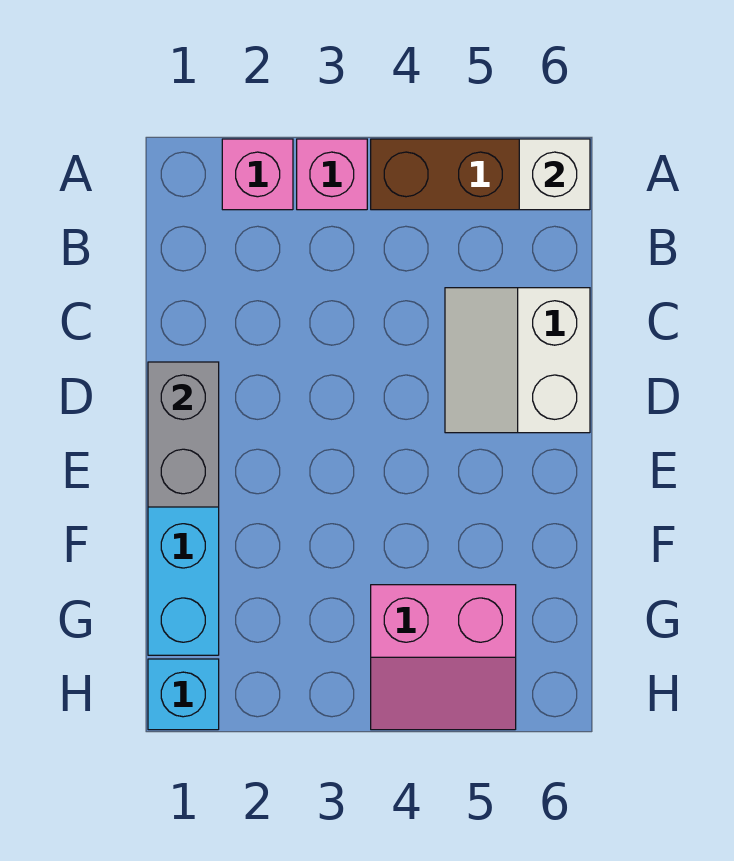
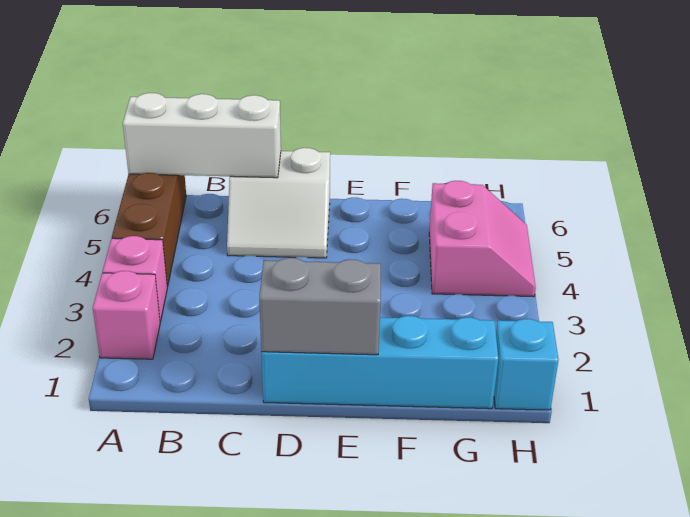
white 1x1 brick [519,139,590,210] -> white 1x3 brick [123,93,281,178]

